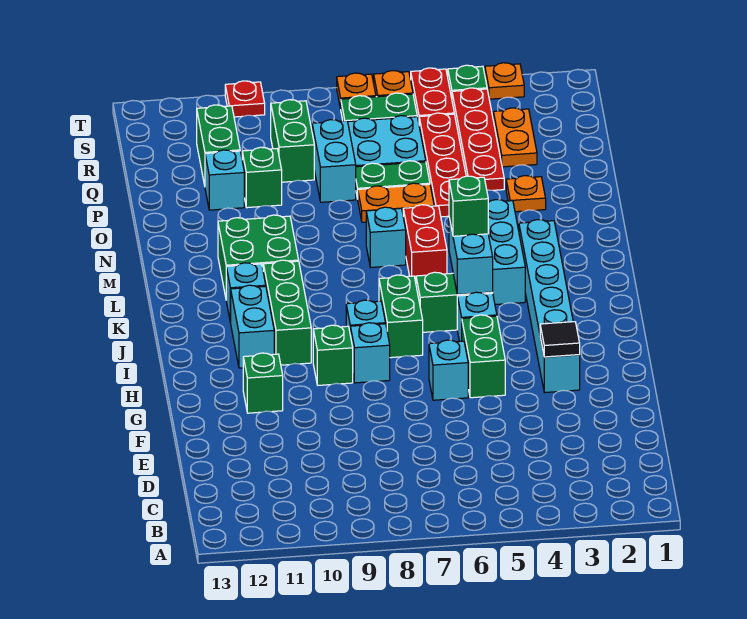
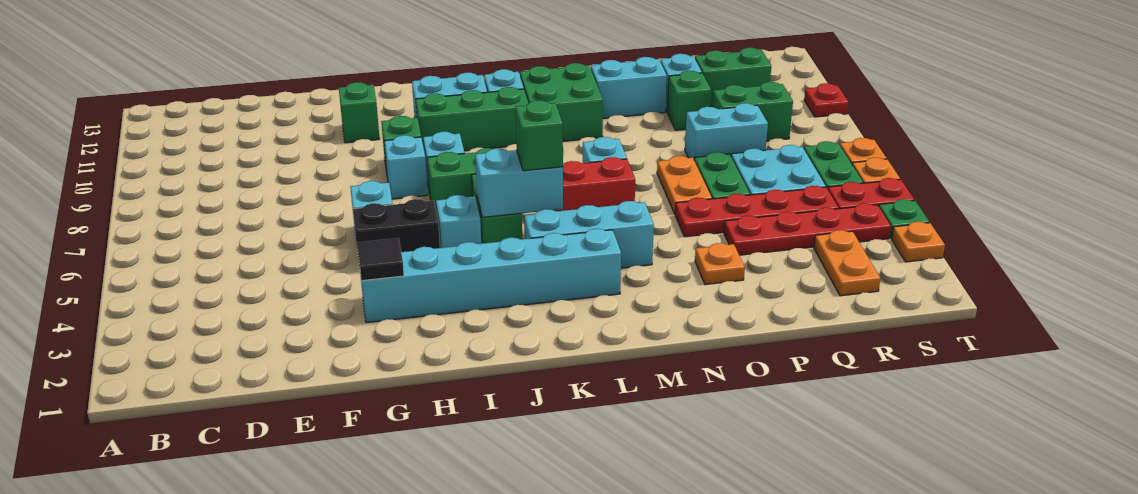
green 1x2 brick [462,315,505,398] -> black 1x2 brick [353,199,440,270]
none -> cyan 1x2 brick [591,57,667,118]
orange 1x2 plate [493,108,537,167] -> orange 1x2 plate turned to [814,230,881,296]

